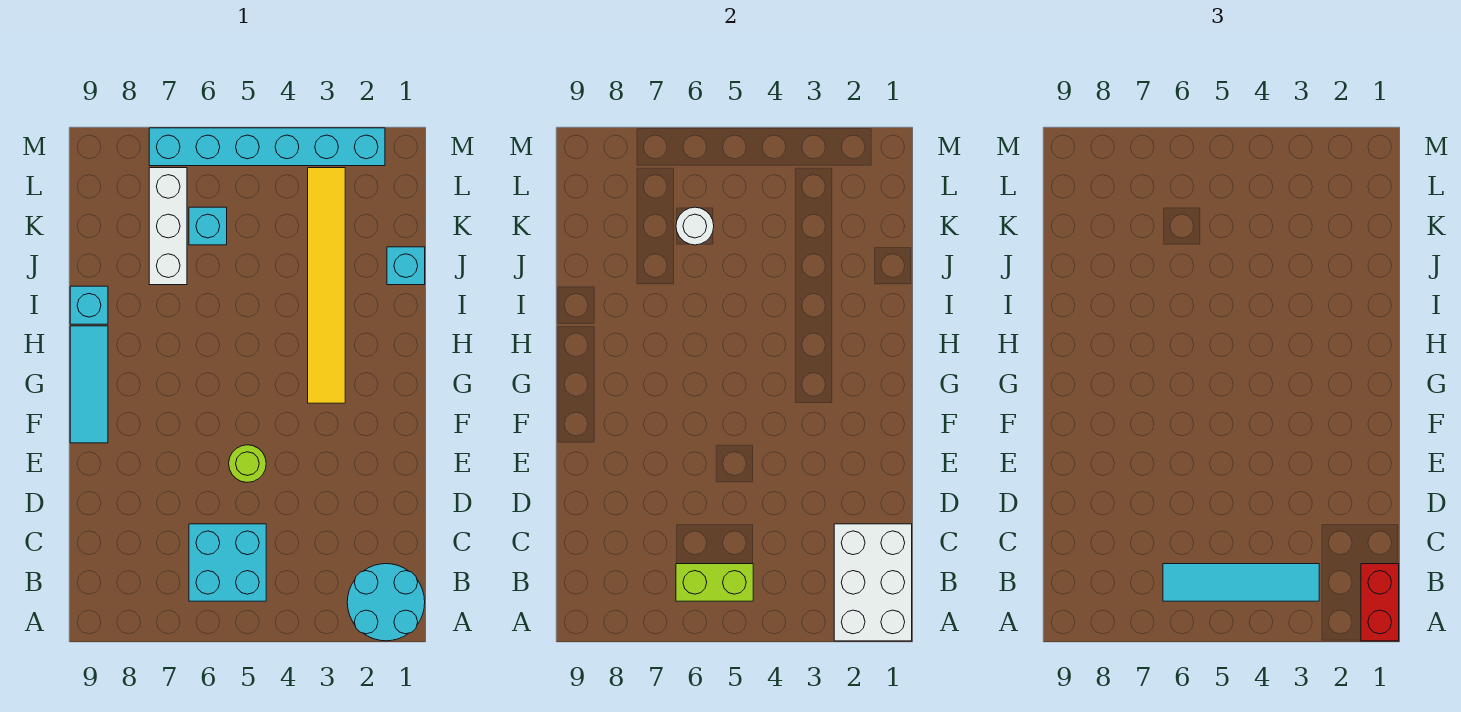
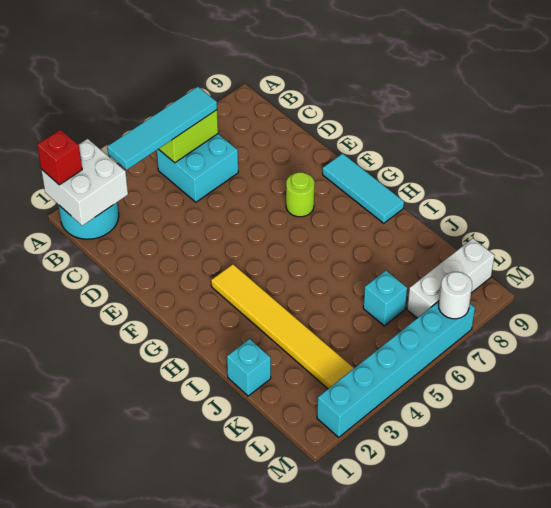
white 2x3 brick [834,524,912,641] -> white 2x2 brick [41,139,128,226]
red 1x2 brick [1361,564,1399,641] -> red 1x1 brick [37,130,82,185]
lime 1x1 round brick [229,445,266,482] -> lime 1x1 round brick moved to [286,172,315,217]
cyan 1x1 brick [70,286,108,324] -> none
white 1x3 brick [149,168,187,285] -> white 1x3 brick turned to [407,238,495,318]
white 1x1 round brick [676,207,714,245] -> white 1x1 round brick moved to [439,272,472,319]

